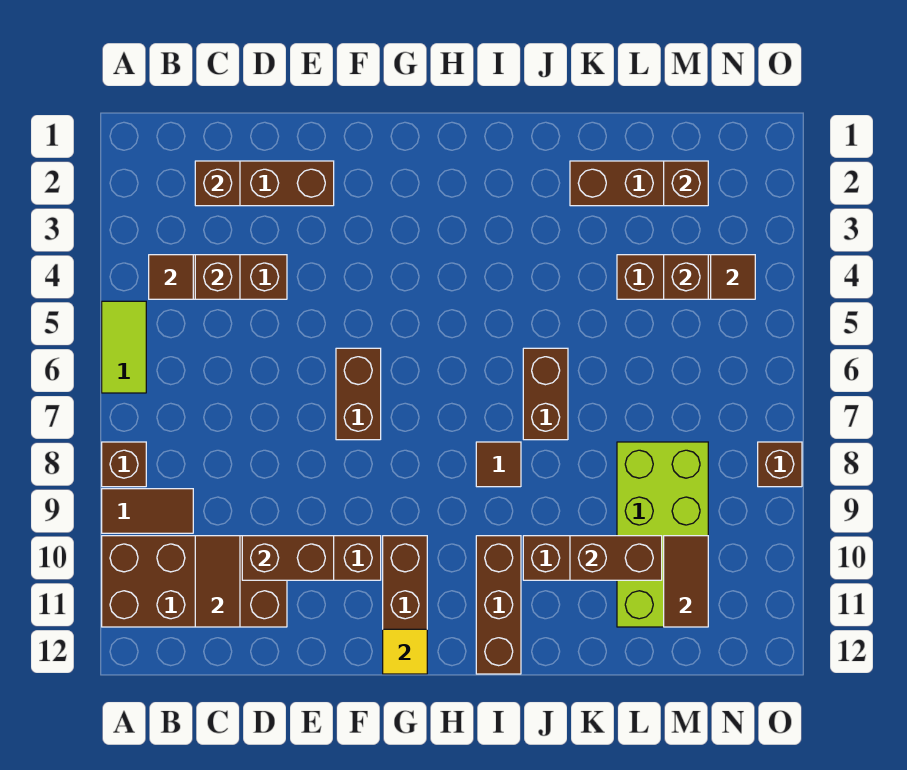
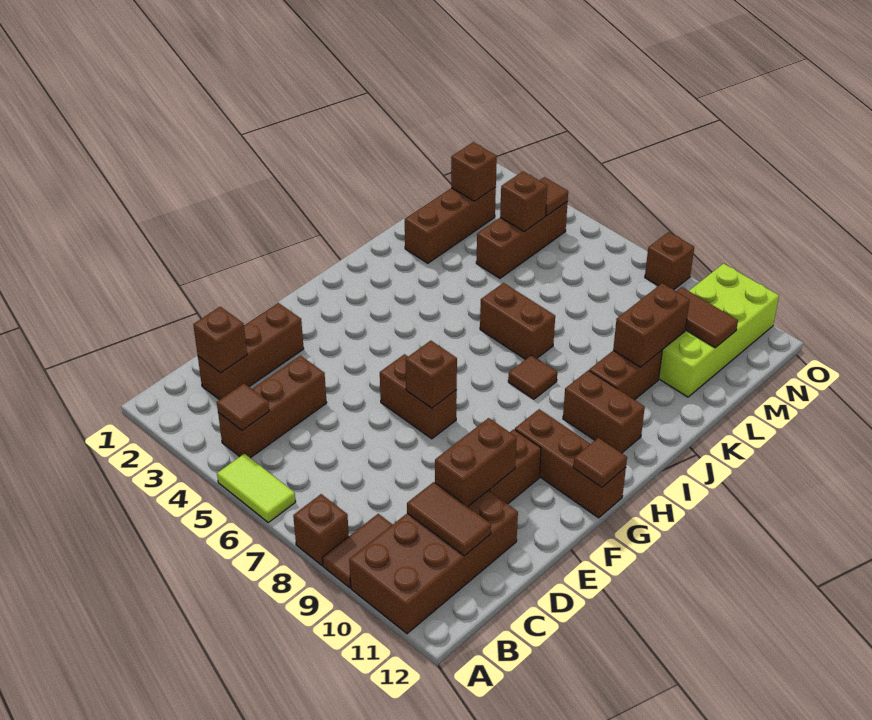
brown 1x1 brick [195,255,240,299] -> brown 1x1 brick moved to [406,341,457,408]
yellow 1x1 tile [383,629,427,674] -> brown 1x1 tile [573,438,627,487]
brown 1x3 brick [476,536,521,674] -> brown 1x2 brick [563,370,645,453]
lime 2x4 brick [617,442,708,627] -> lime 2x4 brick turned to [659,264,779,397]

